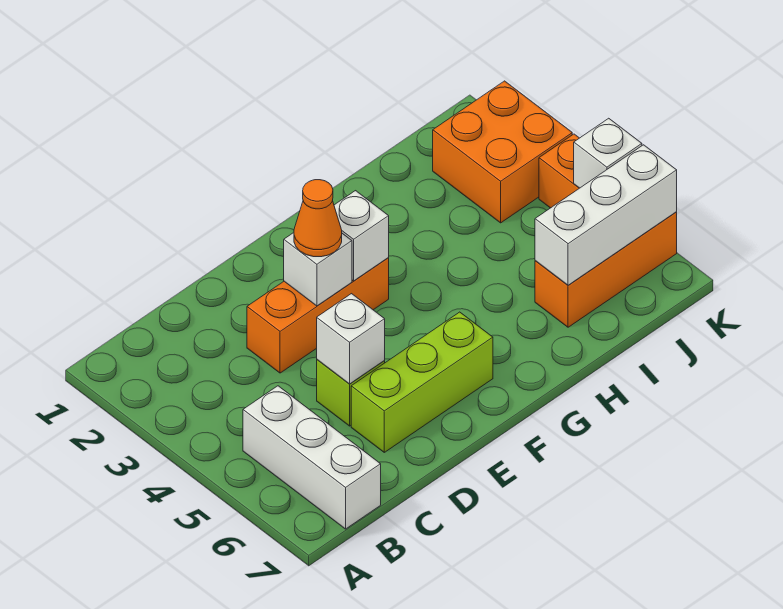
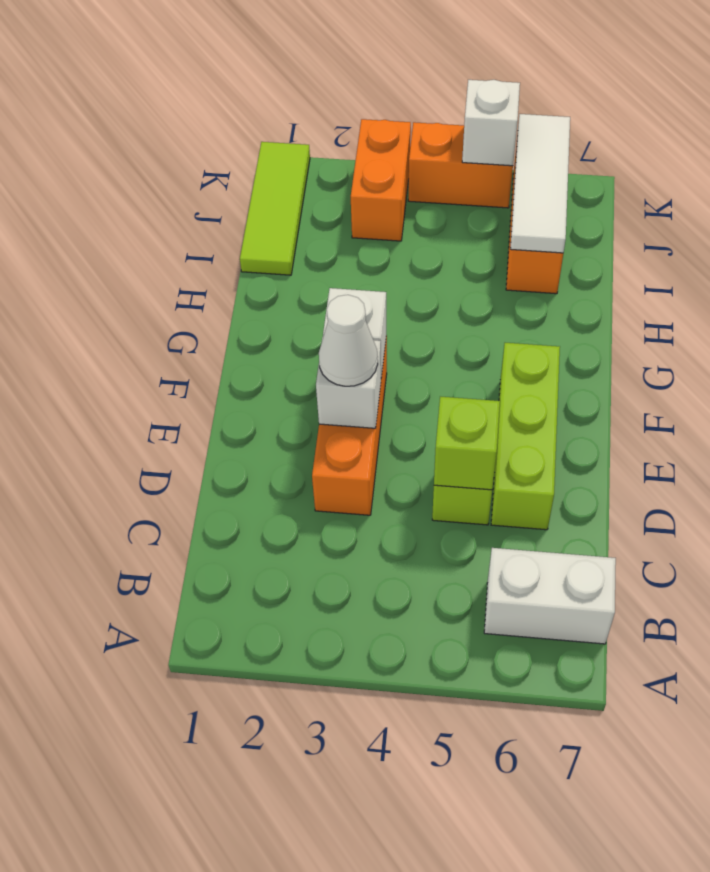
white 1x3 brick [243,386,381,529] -> white 1x2 brick [484,548,616,644]
white 1x1 brick [317,294,385,384] -> lime 1x1 brick [434,396,500,490]
orange 1x1 cone [294,180,342,257] -> white 1x1 cone [319,295,378,386]
none -> lime 1x3 tile [240,142,310,275]
white 1x3 brick [535,145,677,285] -> white 1x3 tile [510,114,570,253]
orange 2x2 brick [433,81,572,223] -> orange 1x2 brick [351,119,411,241]

